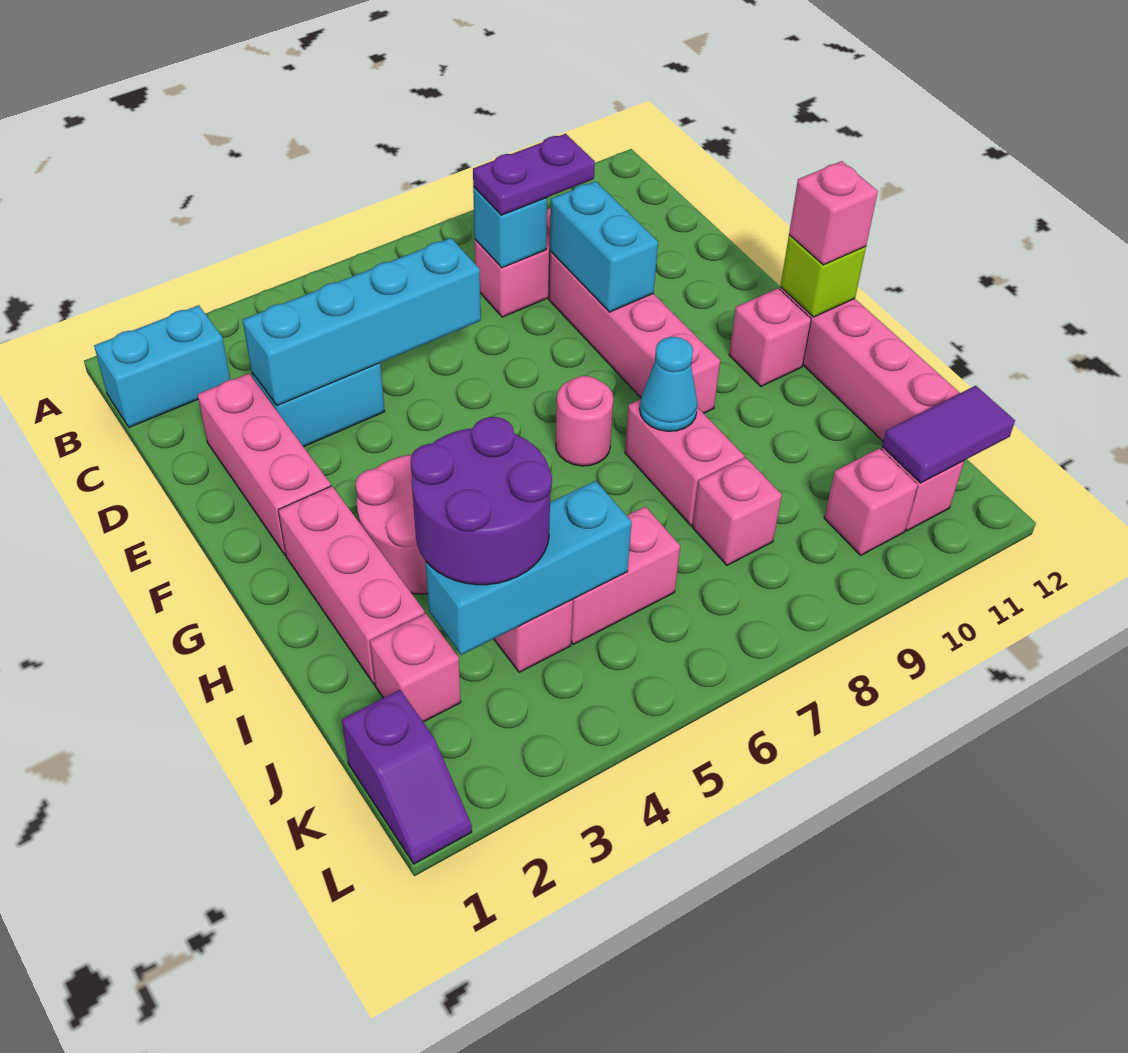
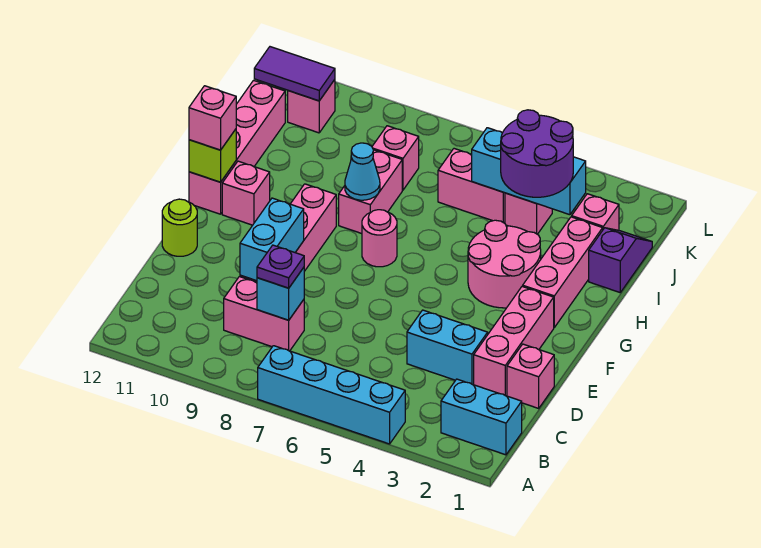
purple 1x2 plate [473,134,595,215] -> purple 1x1 plate [257,245,304,288]
cyan 1x4 brick [243,238,481,406] -> cyan 1x4 brick moved to [258,346,405,444]
none -> lime 1x1 round brick [162,199,197,256]
purple 1x2 slope [342,690,472,864] -> purple 1x2 slope moved to [589,228,652,292]
pink 1x1 brick [824,448,918,555] -> pink 1x1 brick moved to [507,344,554,408]

